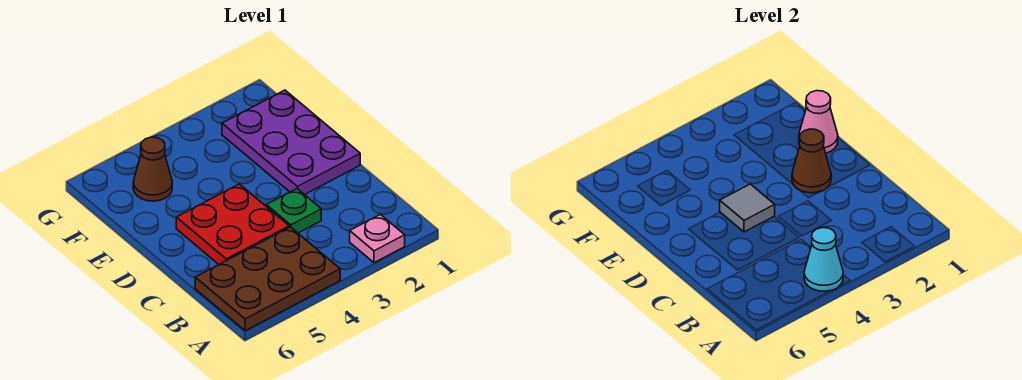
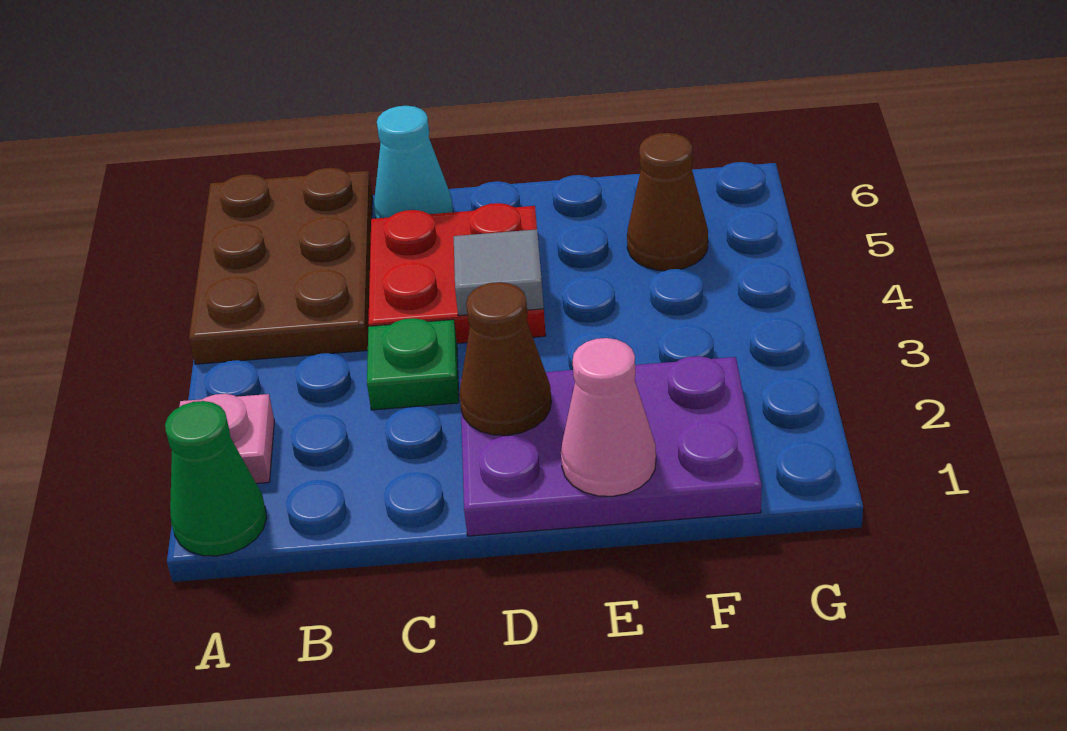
none -> green 1x1 cone [165,401,267,556]
cyan 1x1 cone [804,228,843,291] -> cyan 1x1 cone moved to [374,106,453,218]

